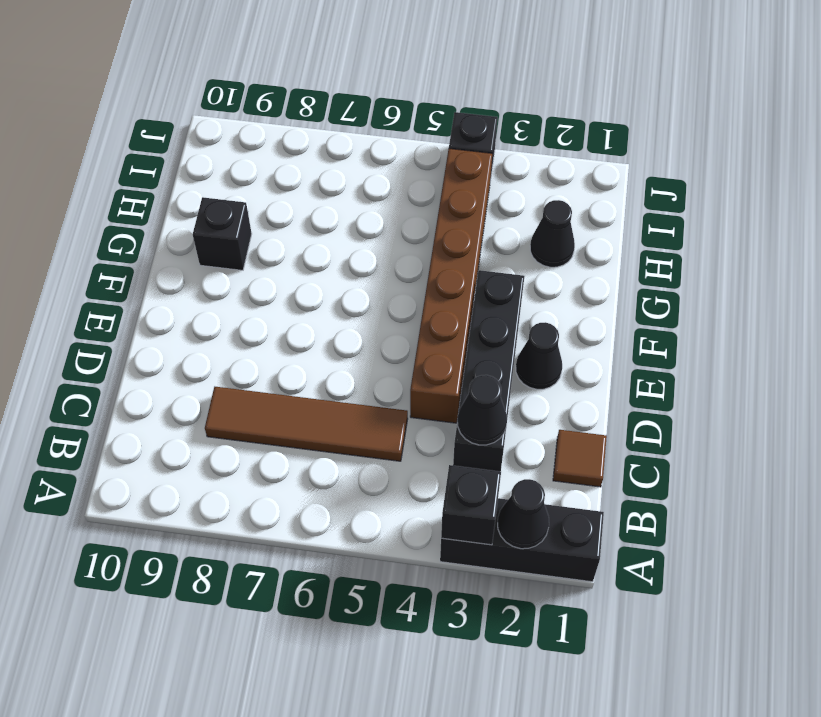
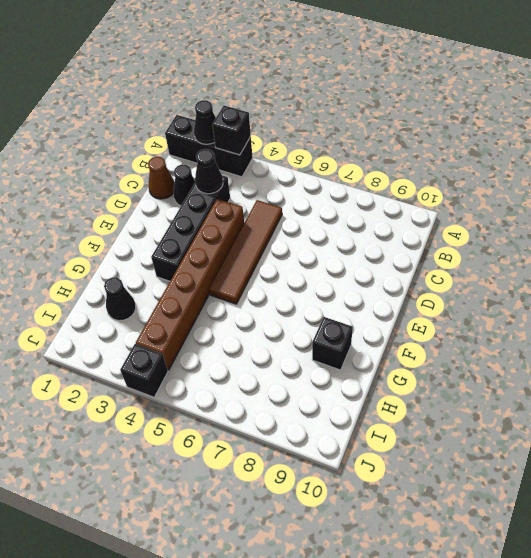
brown 1x1 tile [553,430,607,487] -> brown 1x1 cone [148,157,175,199]
brown 1x4 tile [205,387,408,461] -> brown 1x4 tile turned to [209,200,282,304]
black 1x1 cone [516,322,562,389] -> black 1x1 cone moved to [174,165,195,206]

